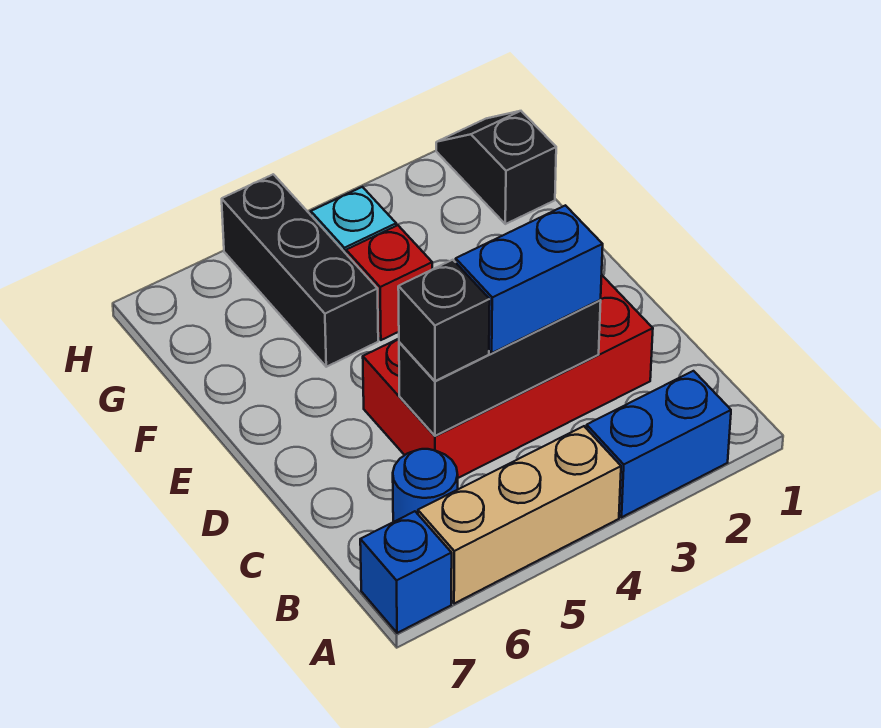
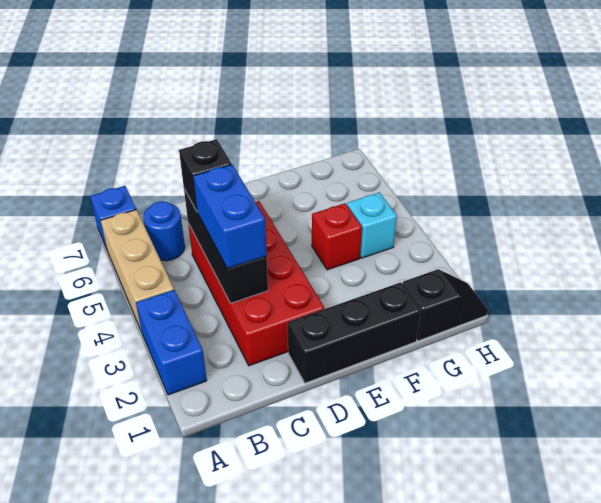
black 1x3 brick [222,174,378,367] -> black 1x3 brick moved to [288,282,421,383]

